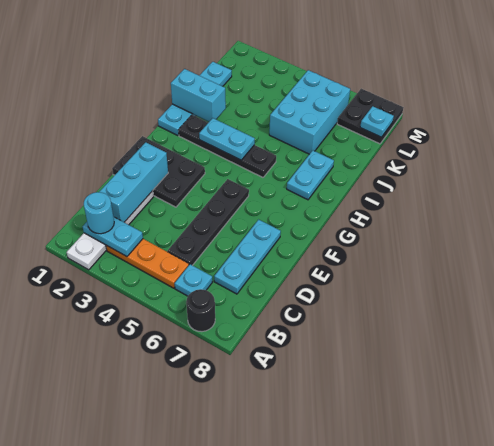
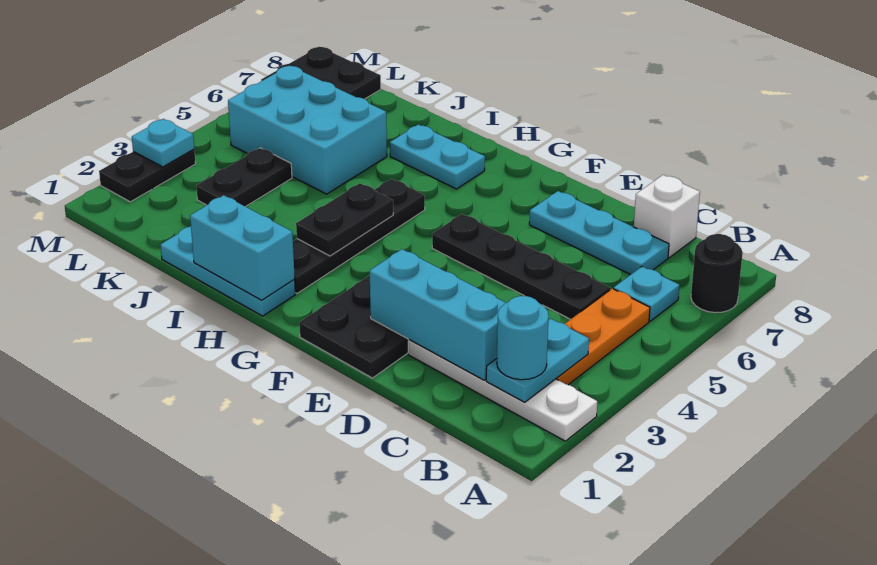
none -> white 1x1 brick [634,175,700,258]
cyan 1x4 plate [158,62,232,136] -> cyan 1x3 plate [161,226,295,316]
cyan 1x2 plate [199,118,255,160] -> black 1x2 plate [296,183,393,256]
cyan 1x2 brick [171,69,226,121] -> cyan 1x2 brick turned to [190,195,295,300]
none -> black 1x2 plate [196,148,292,207]
cyan 1x1 plate [360,106,394,137] -> cyan 1x1 plate moved to [132,119,194,167]
none -> black 1x2 plate [99,149,196,202]

